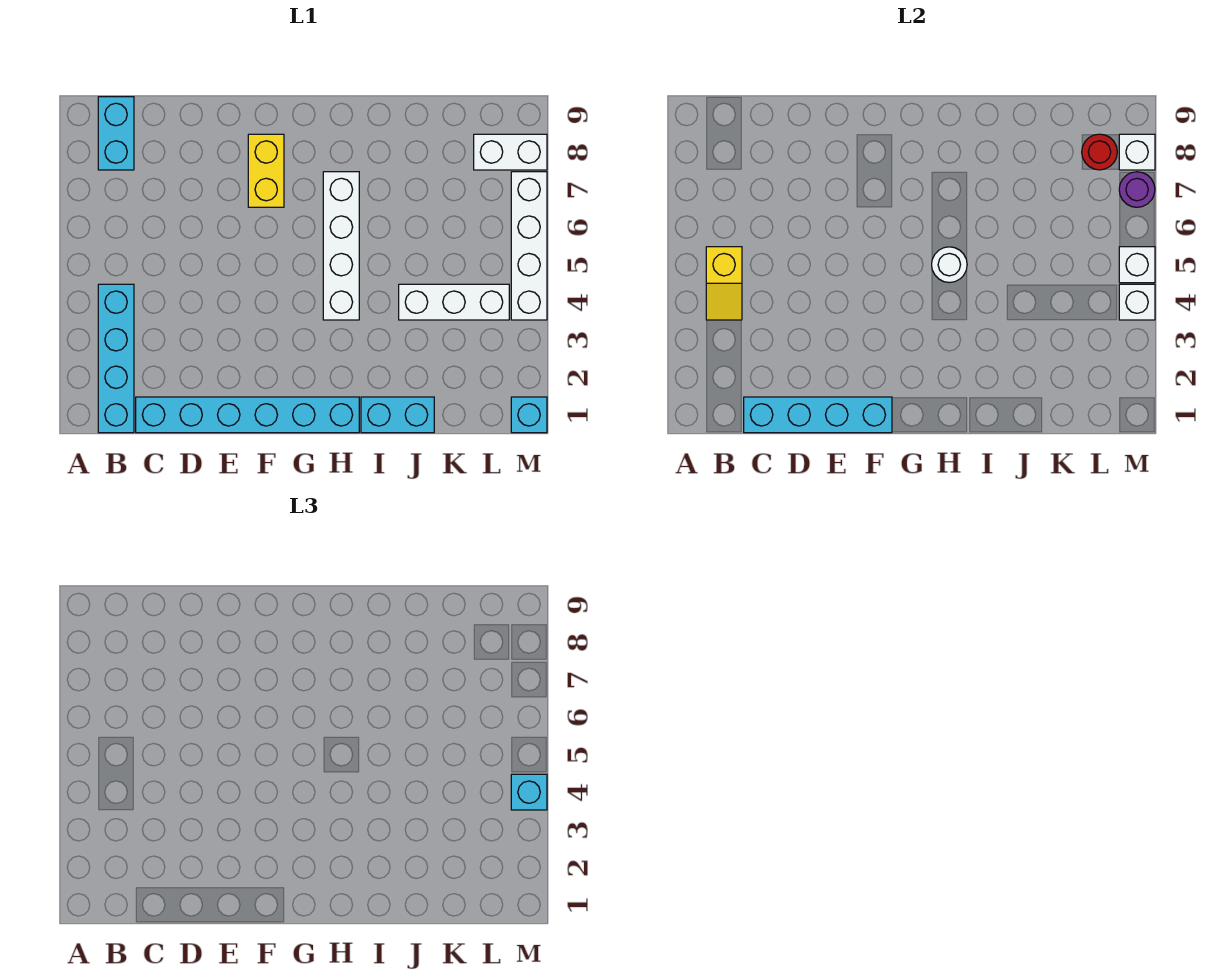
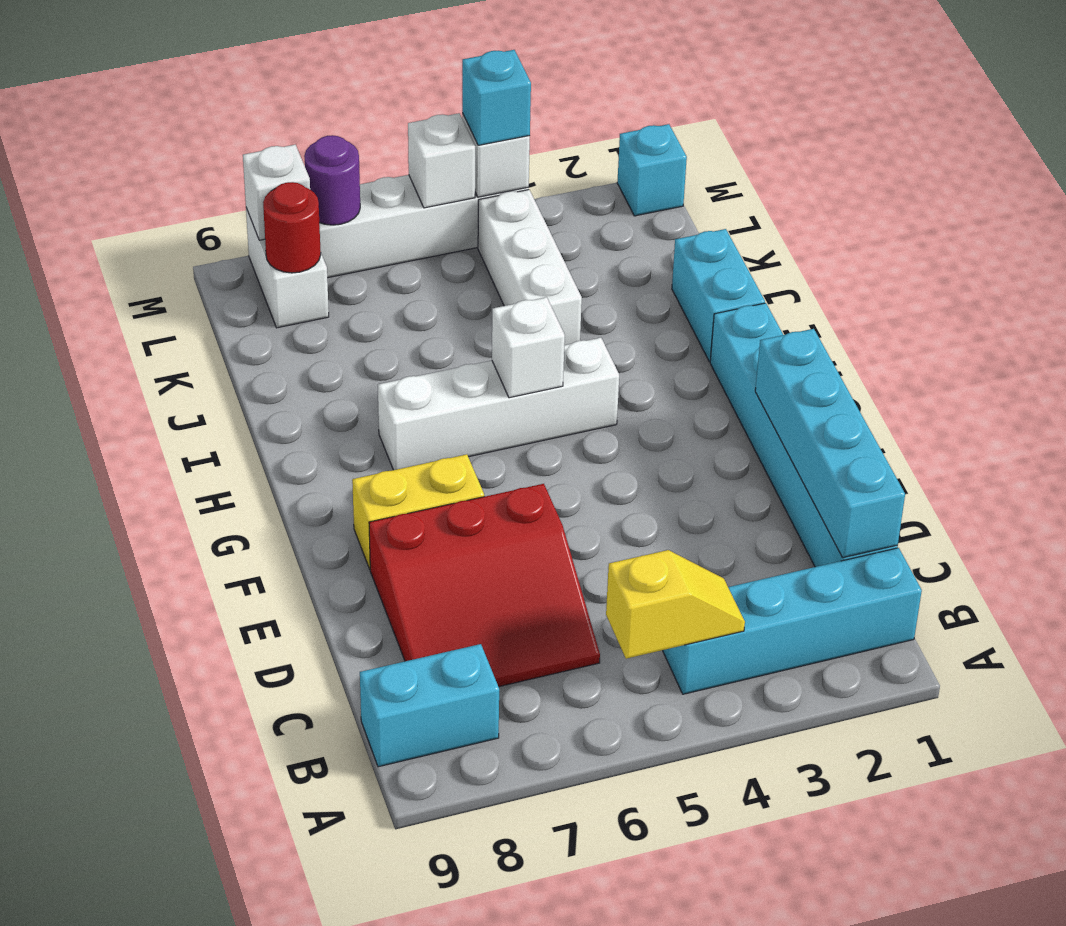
none -> red 3x3 slope [369,484,600,687]
white 1x1 round brick [932,247,967,283] -> white 1x1 brick [492,297,565,398]

